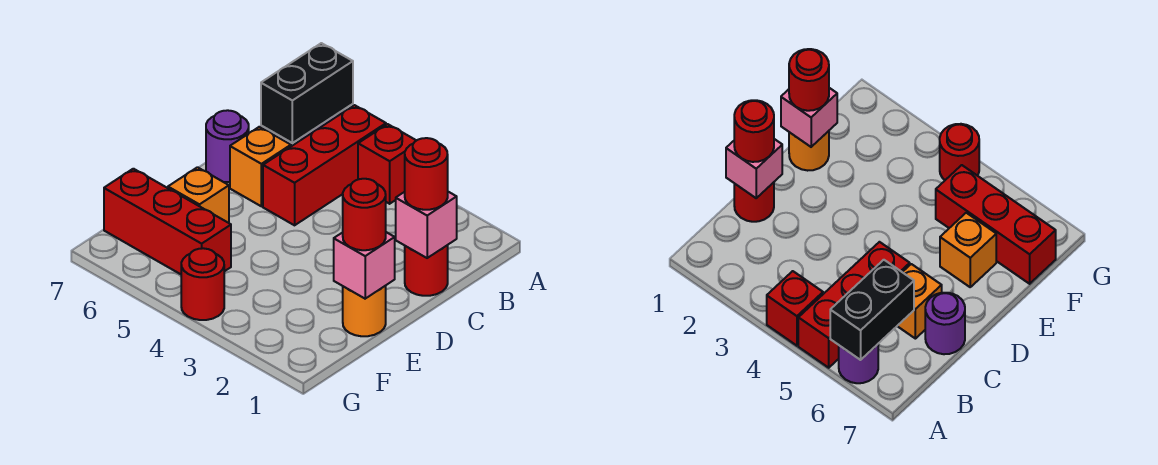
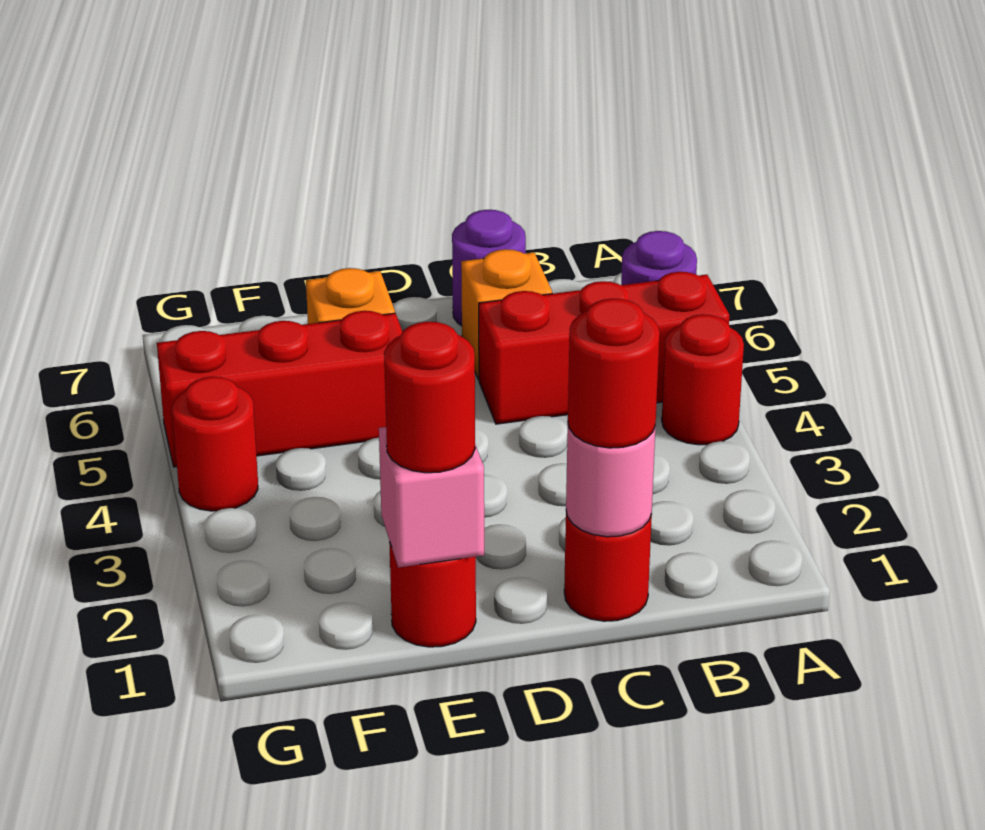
red 1x1 brick [358,124,417,204] -> red 1x1 round brick [662,314,744,445]
black 1x2 brick [261,43,353,143] -> none
pink 1x1 brick [396,192,457,258] -> pink 1x1 round brick [566,425,656,537]
orange 1x1 round brick [343,286,386,336] -> red 1x1 round brick [389,541,476,647]
red 1x3 brick [104,169,231,274] -> red 1x3 brick turned to [157,311,402,467]

